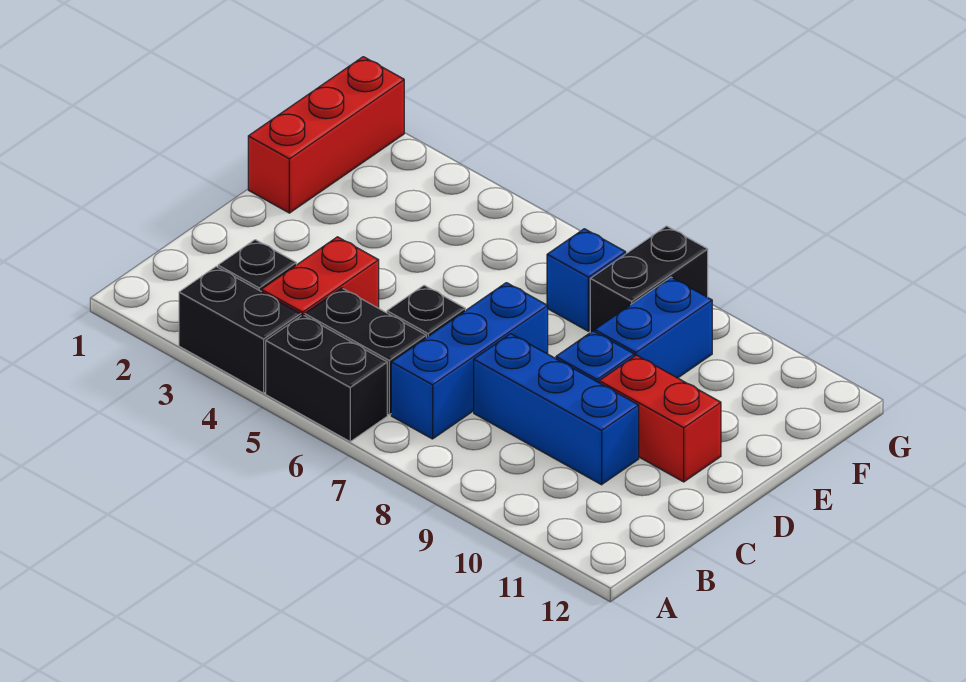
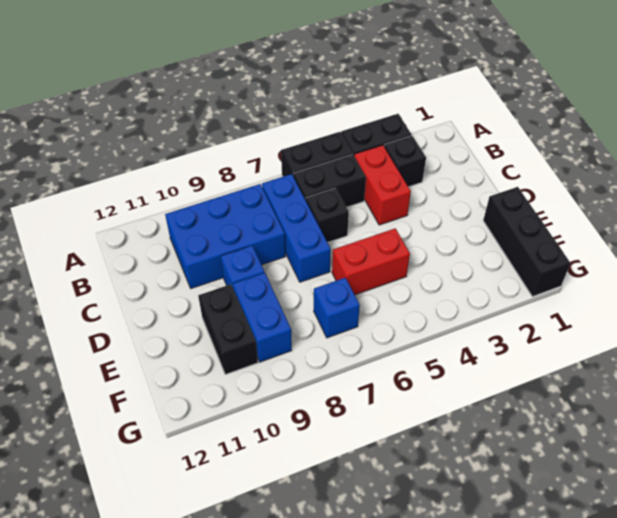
blue 1x3 brick [474,334,639,485] -> blue 2x3 brick [165,184,286,288]
red 1x2 brick [599,355,721,482] -> red 1x2 brick moved to [332,228,410,295]
red 1x3 brick [248,57,404,213] -> black 1x3 brick [483,187,570,296]
black 1x2 brick [590,226,708,332] -> black 1x2 brick moved to [198,284,258,374]

